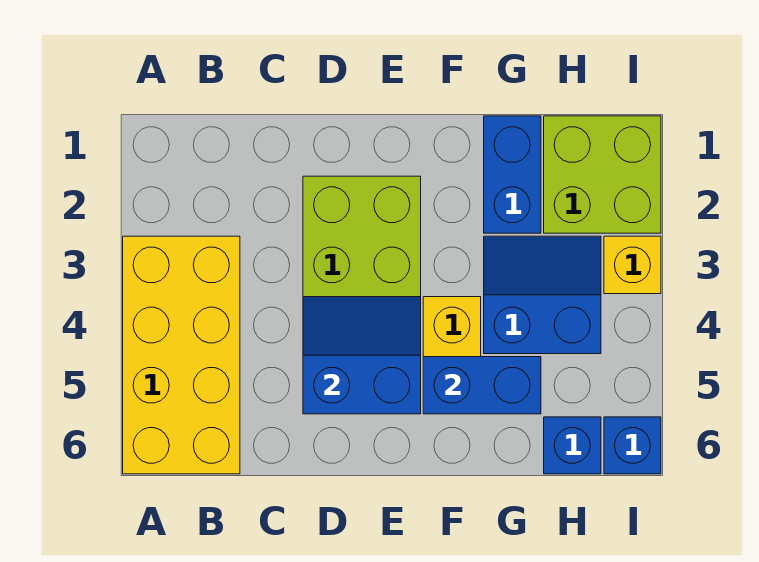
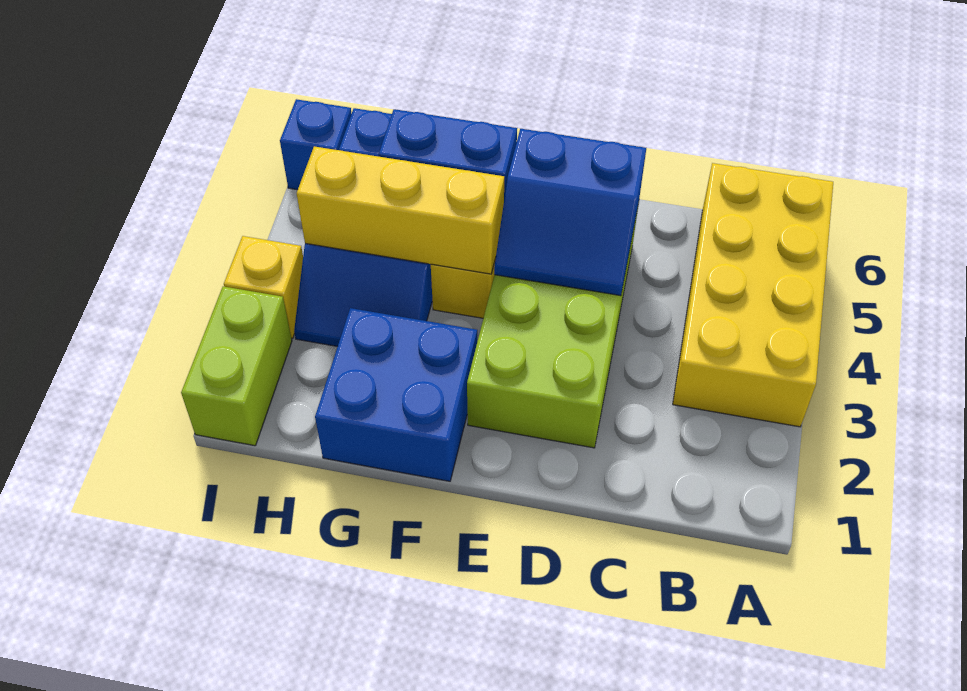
none -> yellow 1x3 brick [297,146,504,274]
blue 1x2 brick [484,116,541,233] -> blue 2x2 brick [315,308,477,481]
lime 2x2 brick [544,116,661,233] -> lime 1x2 brick [181,286,292,446]

